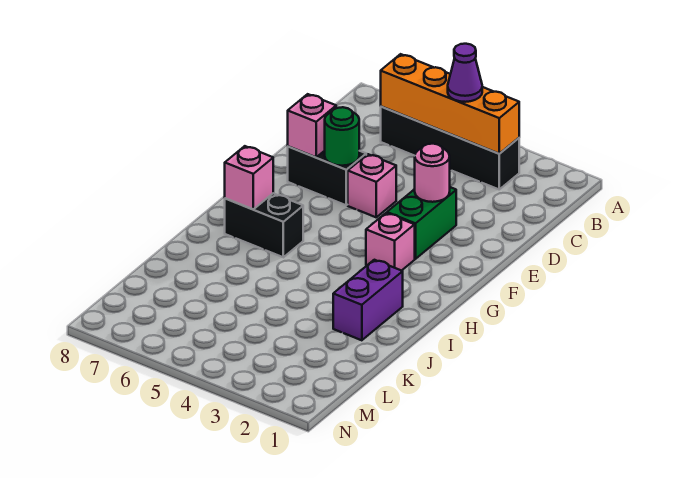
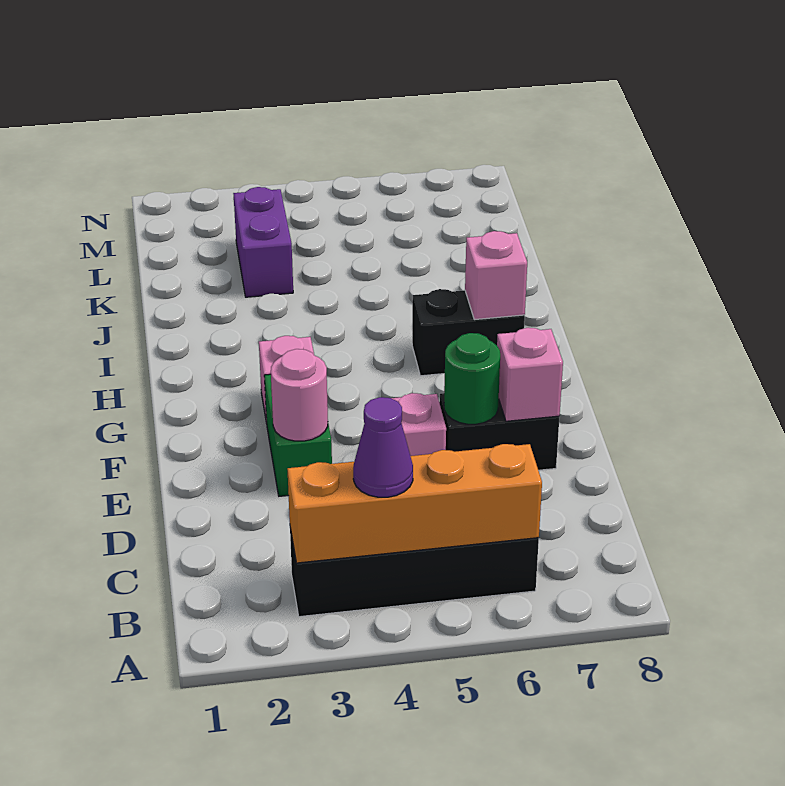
purple 1x2 brick [333,260,403,340] -> purple 1x2 brick moved to [233,187,293,297]

